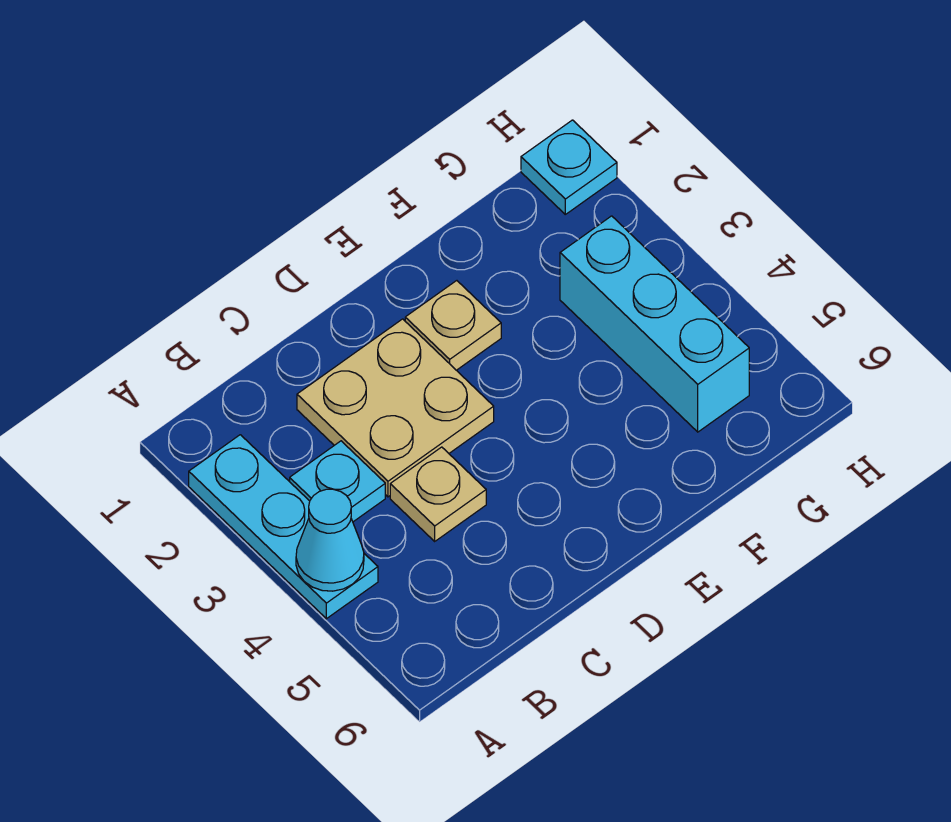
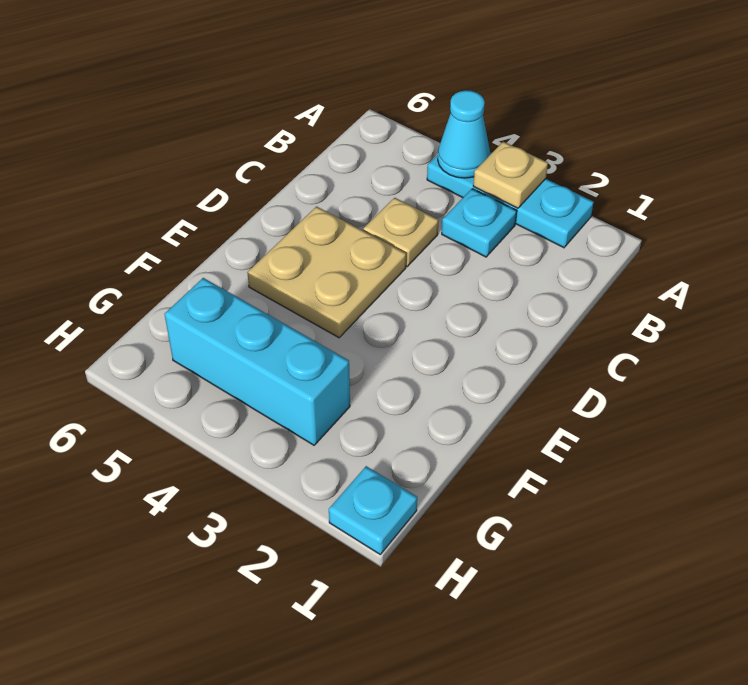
tan 2x2 plate [297,319,494,497] -> tan 2x2 plate moved to [247,207,406,338]
tan 1x1 plate [405,281,501,370] -> tan 1x1 plate moved to [473,142,548,208]

